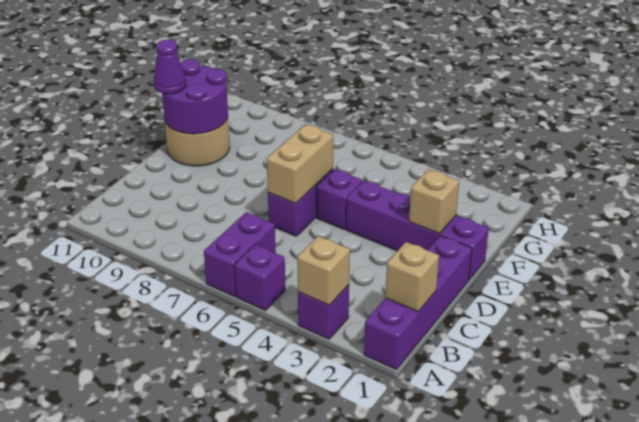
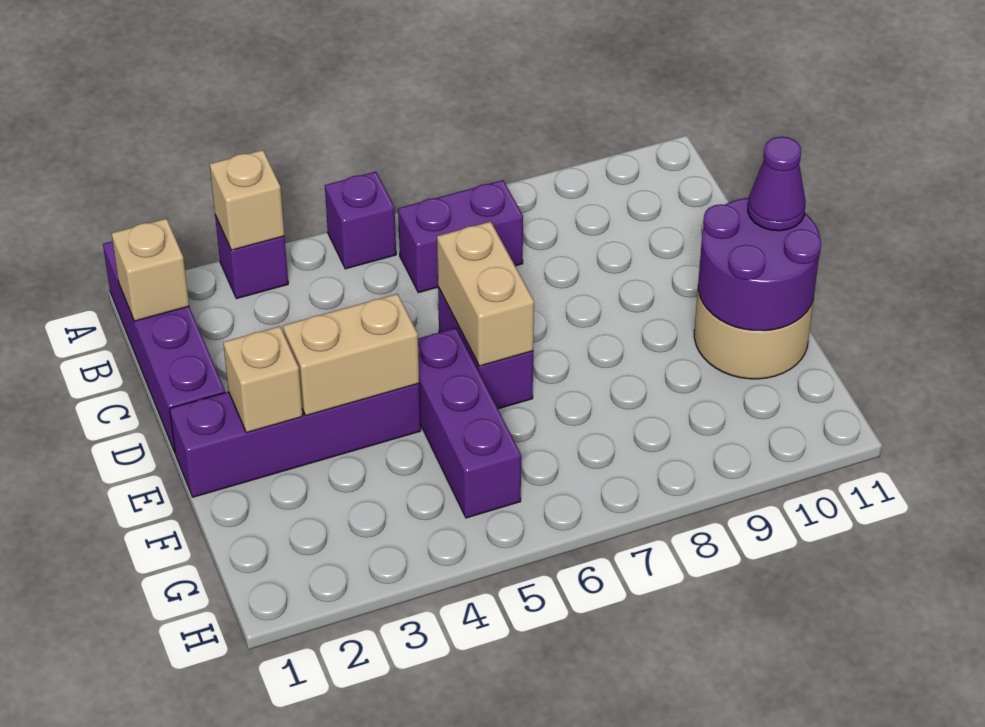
purple 1x2 brick [204,212,276,297] -> purple 1x2 brick turned to [398,180,523,293]
none -> tan 1x2 brick [283,294,419,416]
purple 1x1 brick [317,169,363,230] -> purple 1x3 brick [418,328,521,518]

